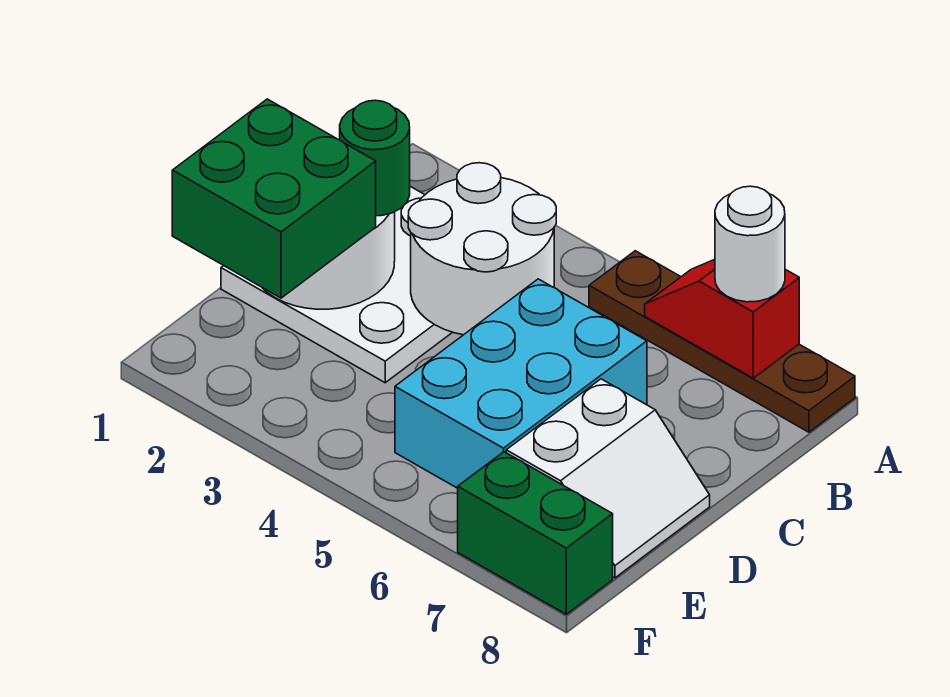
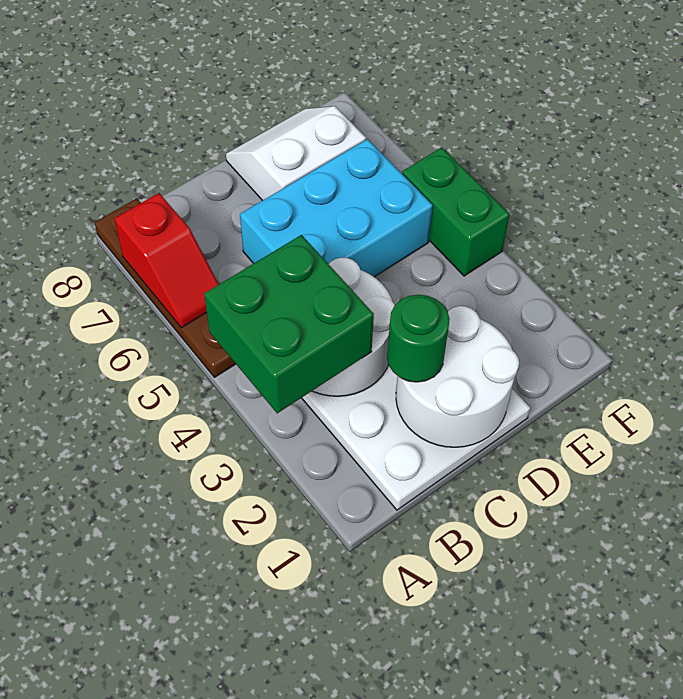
white 1x1 round brick [715,186,785,302] -> none
green 2x2 brick [172,99,376,298] -> green 2x2 brick moved to [204,235,374,413]
green 1x2 brick [458,452,613,614] -> green 1x2 brick moved to [402,148,510,276]

